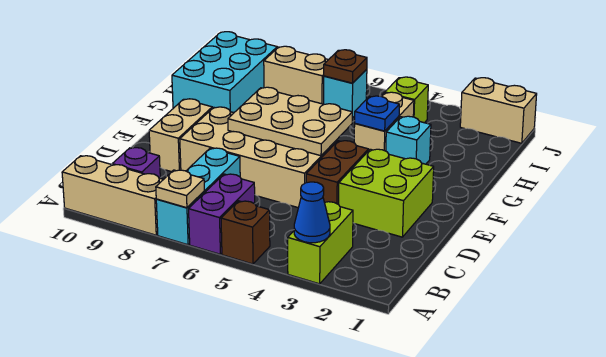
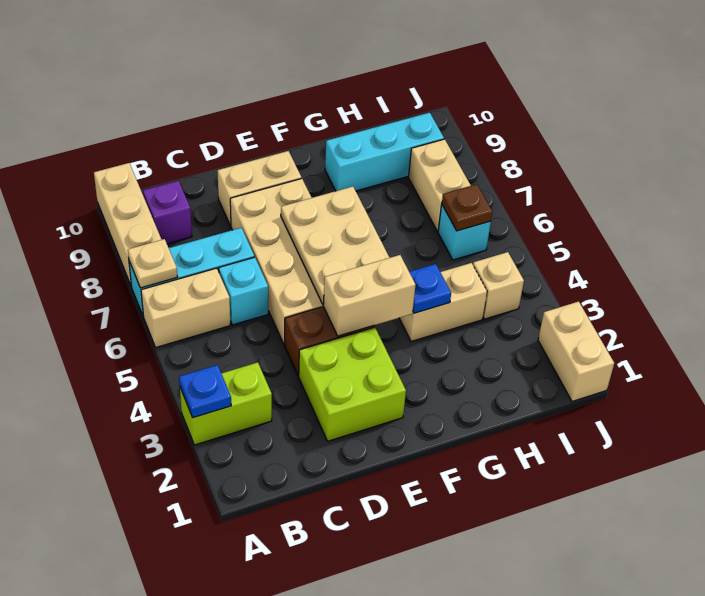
blue 1x1 cone [294,182,330,243] -> blue 1x1 plate [179,365,231,418]
brown 1x1 brick [221,201,270,264] -> none
purple 1x2 brick [189,174,255,254] -> tan 1x2 brick [141,268,230,347]
none -> tan 1x2 brick [323,255,415,336]
cyan 1x1 brick [386,116,431,164] -> cyan 1x1 brick moved to [219,257,268,325]
cyan 2x3 brick [172,32,277,113] -> cyan 1x3 brick [325,113,444,191]
lime 1x1 brick [385,77,428,123] -> tan 1x1 brick [473,252,524,319]

